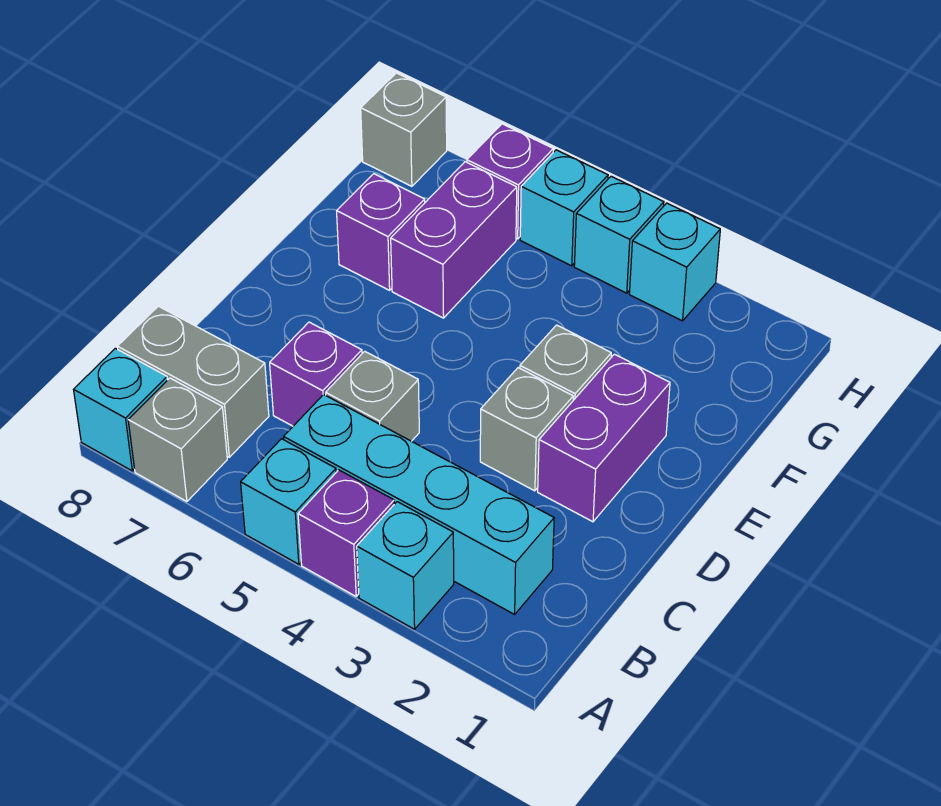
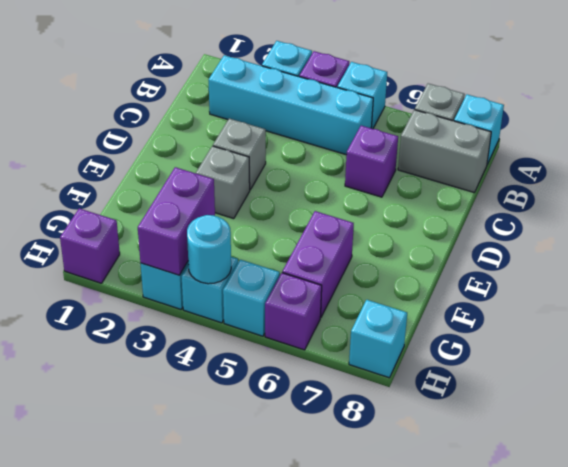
grey 1x1 brick [326,351,419,441] -> none
purple 1x2 brick [538,354,670,522] -> purple 1x2 brick moved to [138,167,215,275]
purple 1x1 brick [337,174,425,290] -> purple 1x1 brick moved to [60,208,120,283]
none -> cyan 1x1 round brick [187,215,231,284]
grey 1x1 brick [361,73,447,186] -> cyan 1x1 brick [349,300,407,378]

